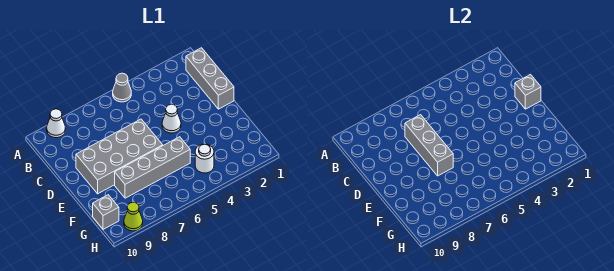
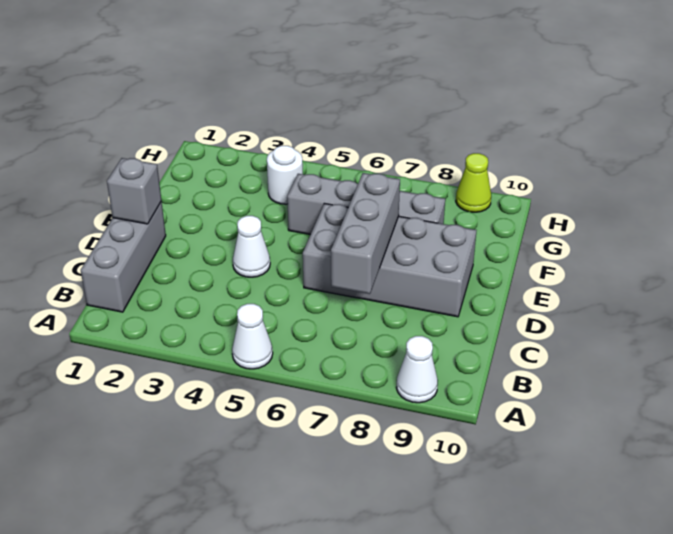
grey 1x1 cone [113,73,131,102] -> white 1x1 cone [232,304,273,369]
grey 1x1 brick [93,195,119,229] -> none

